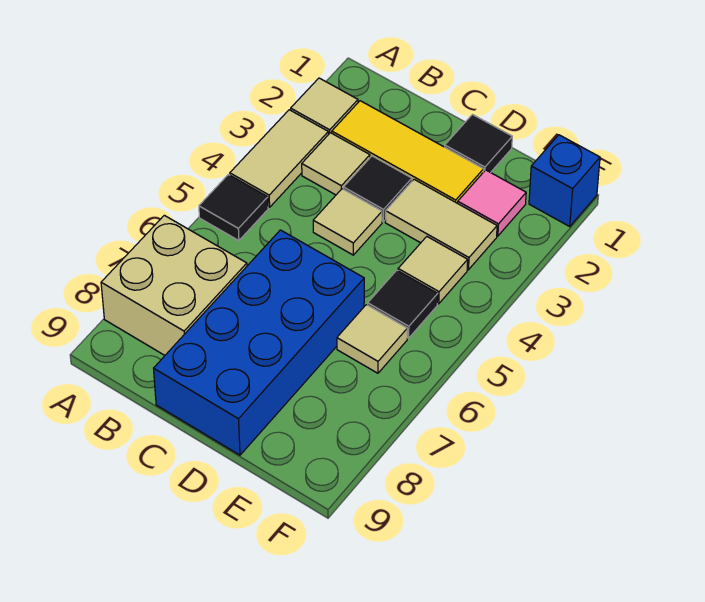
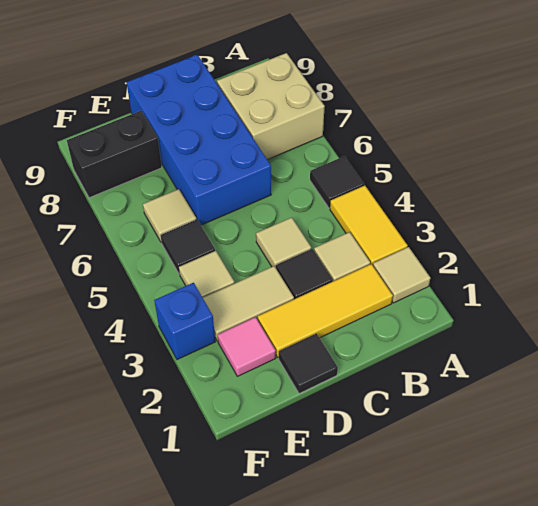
tan 1x2 tile [230,110,328,207] -> yellow 1x2 tile [330,186,408,265]
none -> black 1x2 brick [67,111,162,198]
blue 1x1 brick [529,135,600,226] -> blue 1x1 brick moved to [154,283,215,360]

